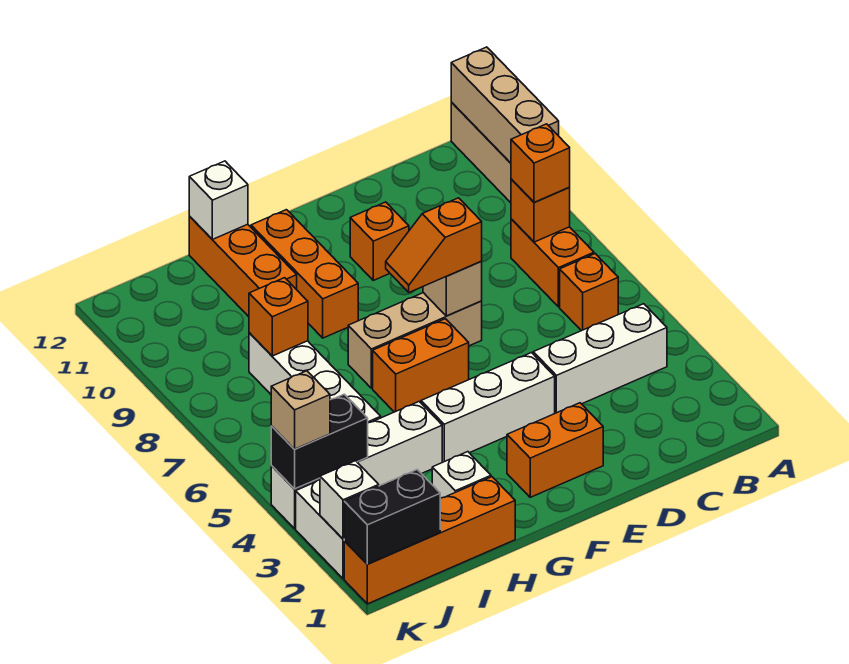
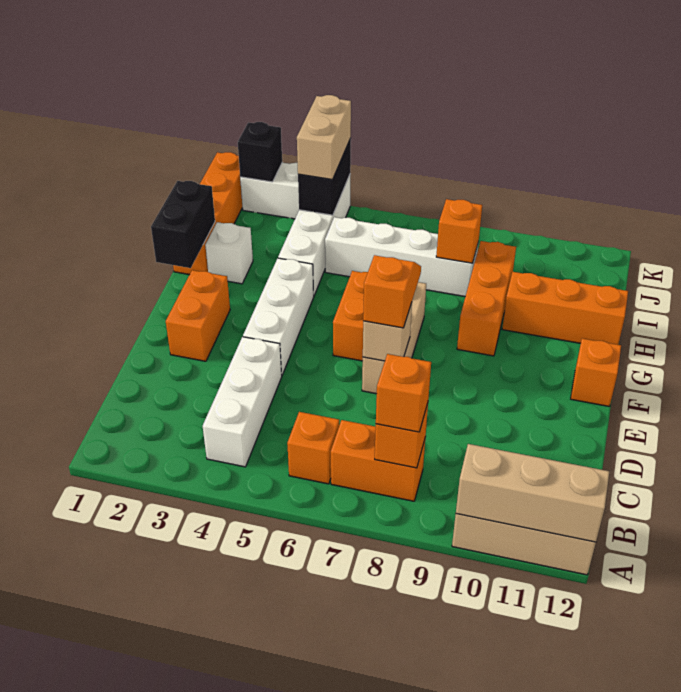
orange 1x1 brick [350,202,409,280] -> orange 1x1 brick moved to [571,338,621,406]
orange 1x3 brick [251,210,358,338] -> orange 1x3 brick turned to [457,241,516,356]
white 1x1 brick [189,161,248,239] -> none
black 1x2 brick [344,470,440,564] -> black 1x2 brick moved to [151,181,215,268]
white 1x1 brick [320,461,379,539] -> black 1x1 brick [238,122,282,182]
tan 1x1 brick [271,371,330,449] -> tan 1x2 brick [297,95,351,180]

